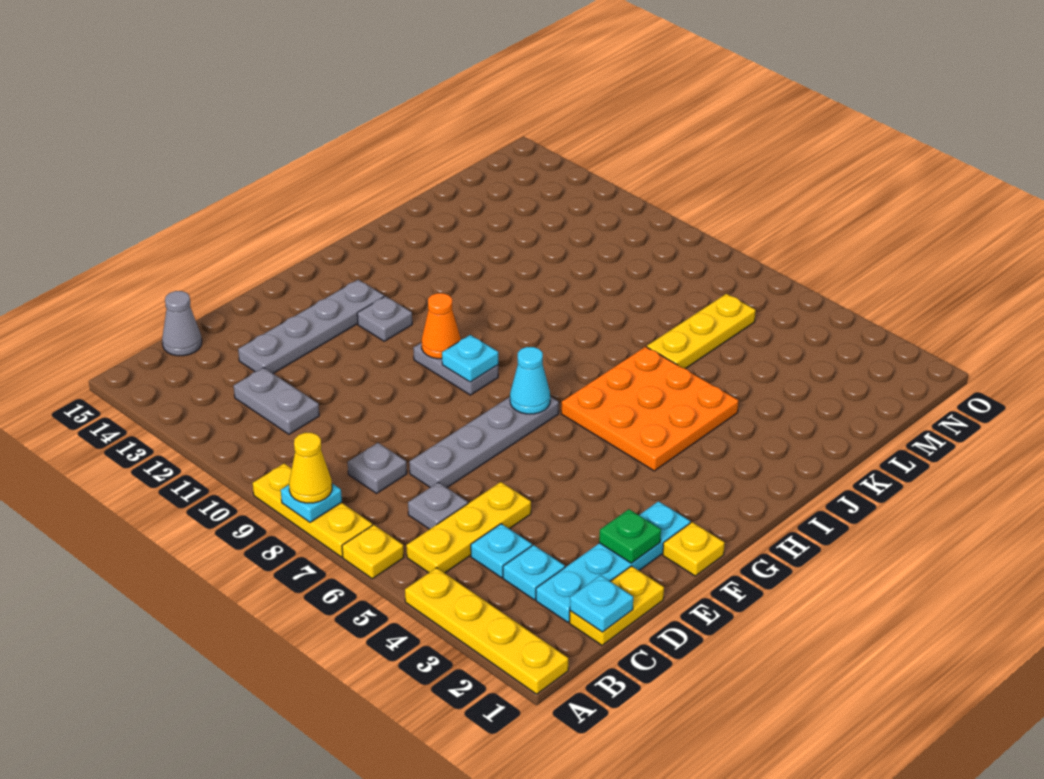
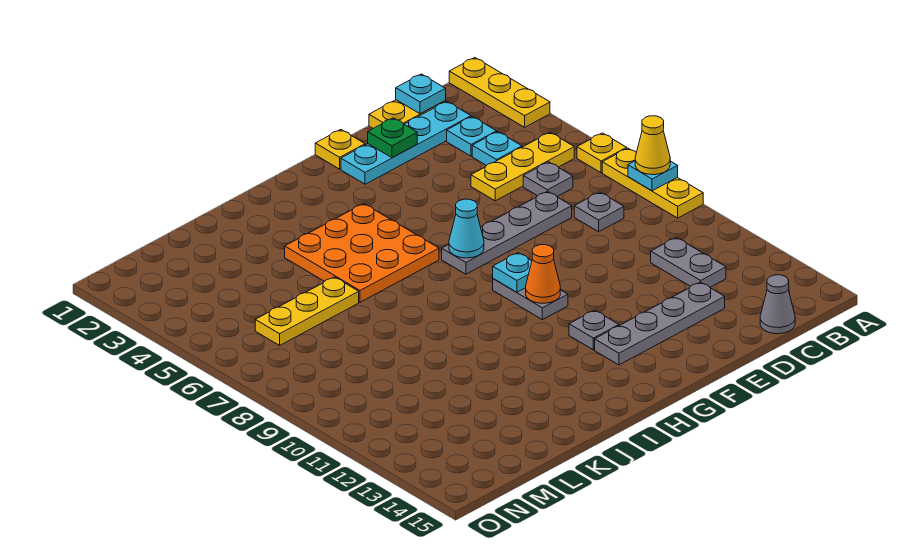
yellow 1x4 plate [405,568,568,694] -> yellow 1x3 plate [449,58,550,127]

